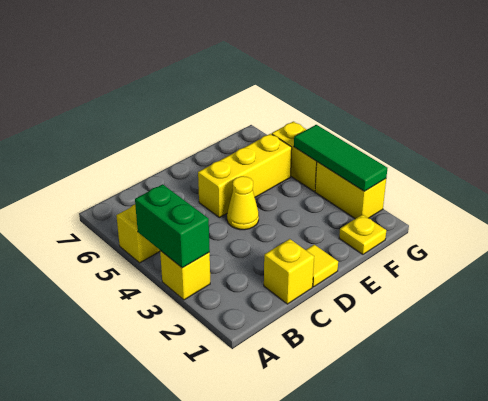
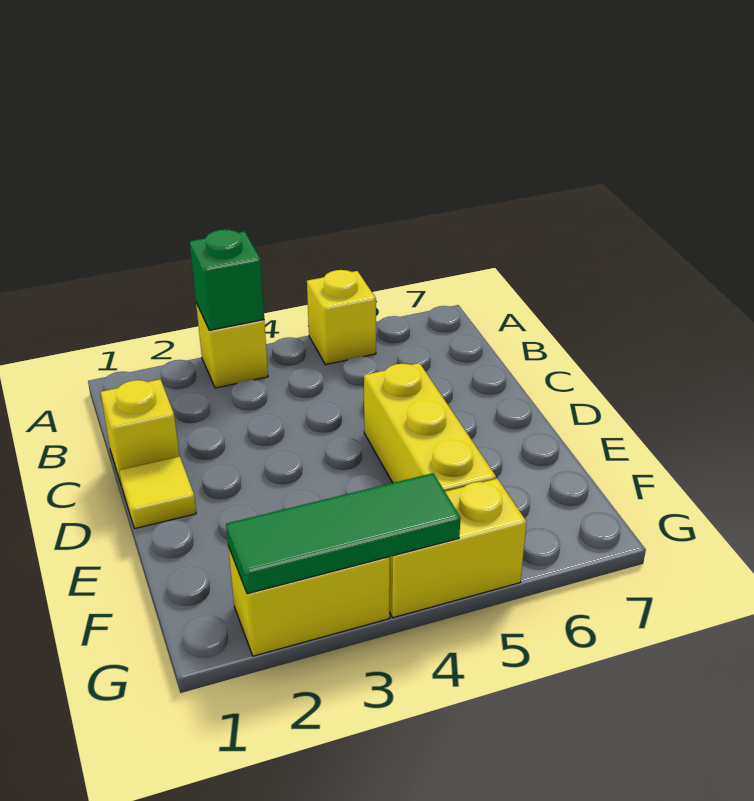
green 1x2 brick [135,184,210,268] -> green 1x1 brick [190,229,264,330]
yellow 1x1 cone [227,176,259,230] -> none
yellow 1x1 plate [339,214,386,254] -> none

